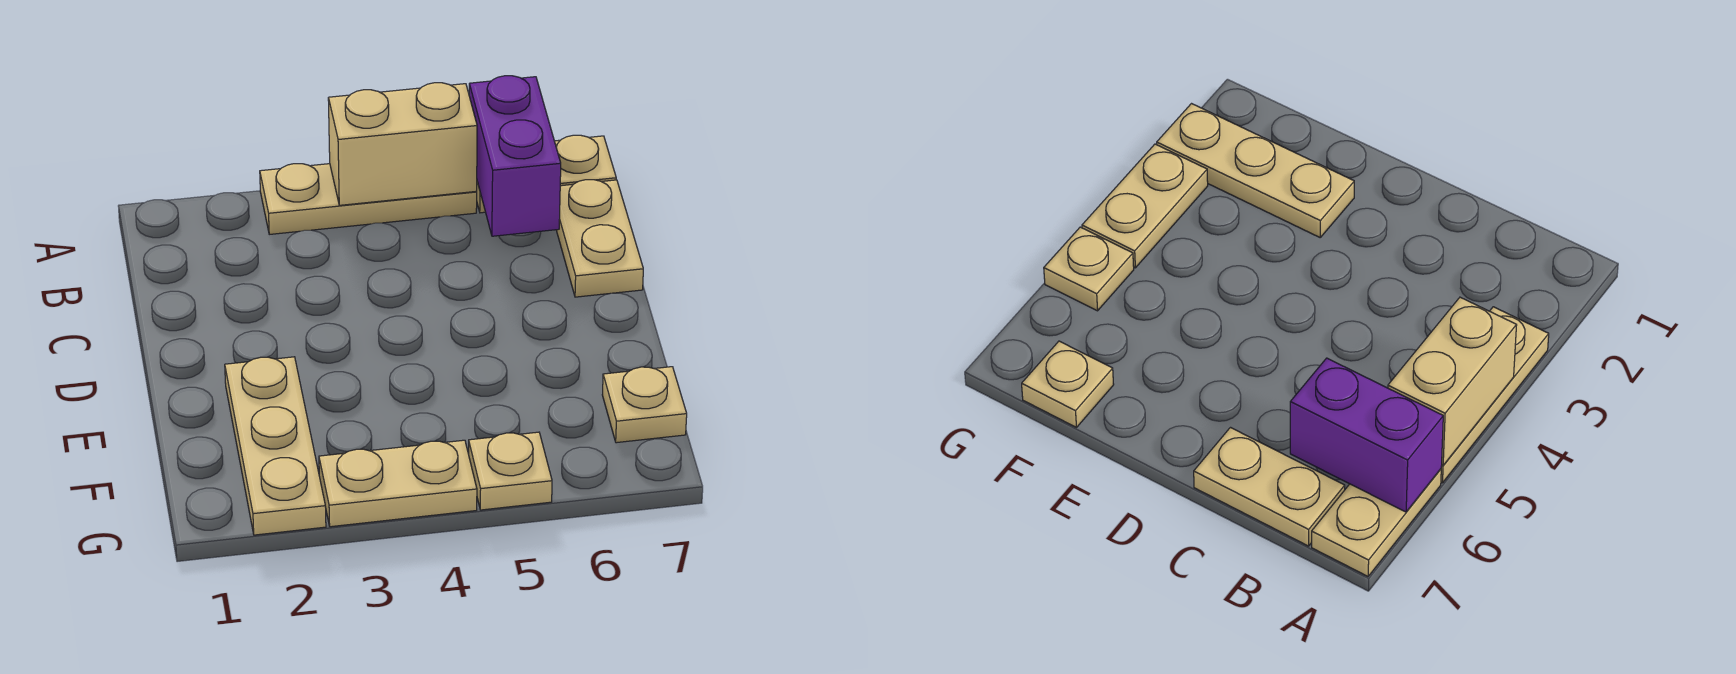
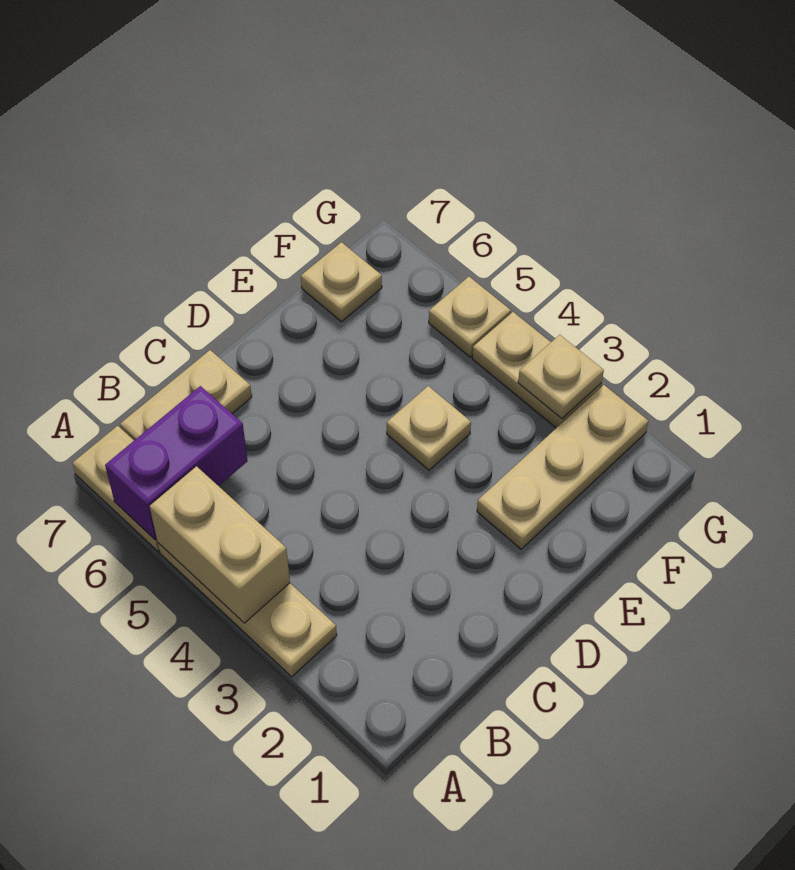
none -> tan 1x1 plate [387,386,471,470]
none -> tan 1x1 plate [518,335,604,419]

